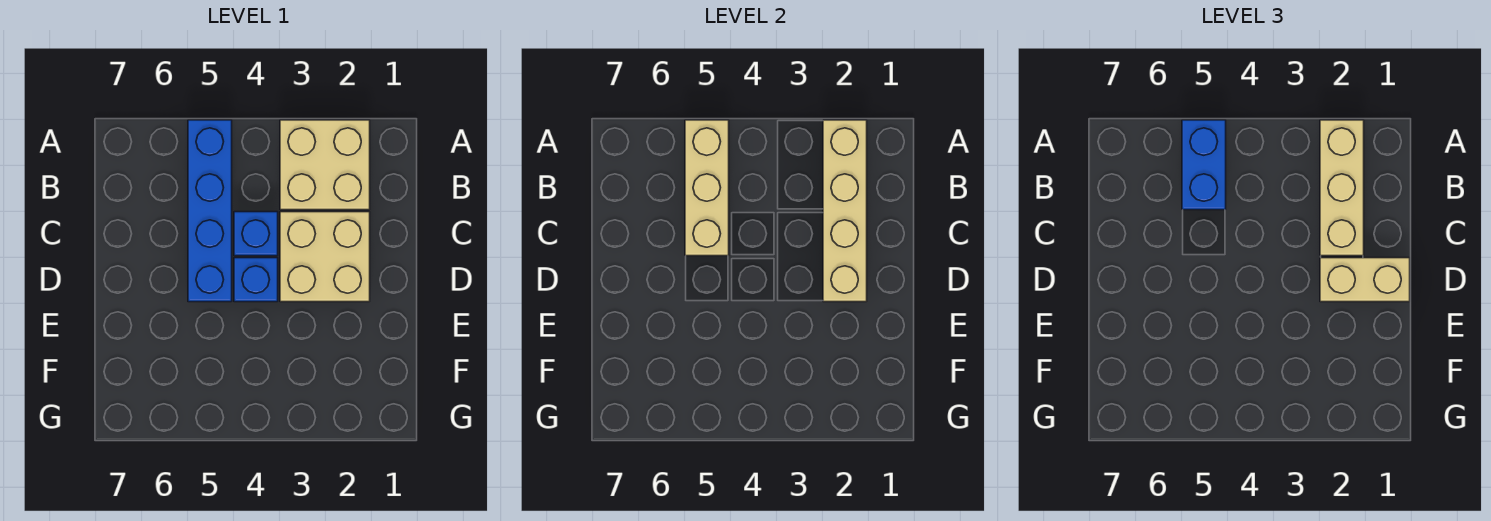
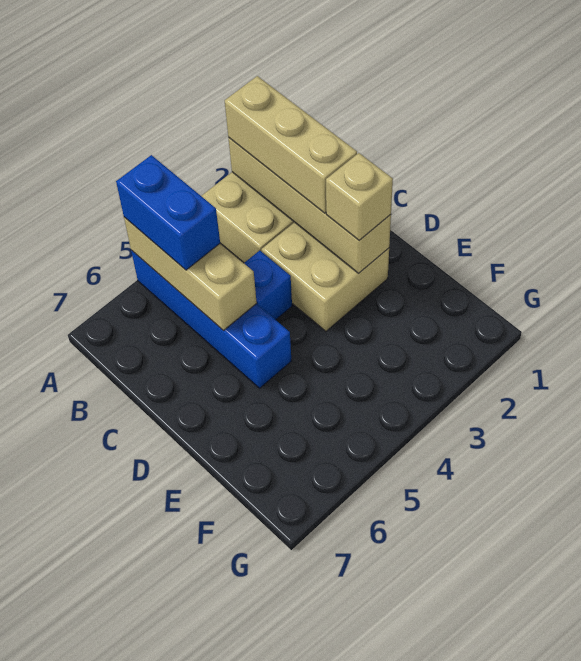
tan 1x2 brick [1320,258,1410,302] -> tan 1x1 brick [326,153,393,240]
blue 1x1 brick [234,258,278,302] -> none

